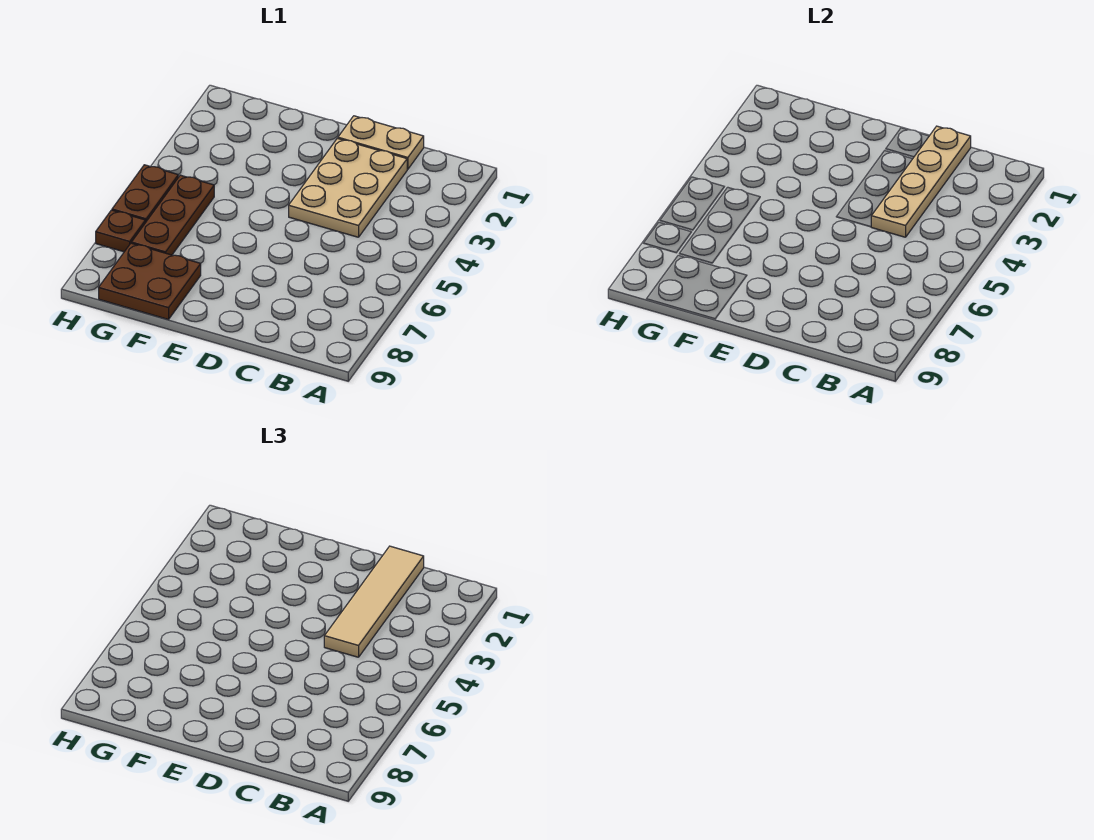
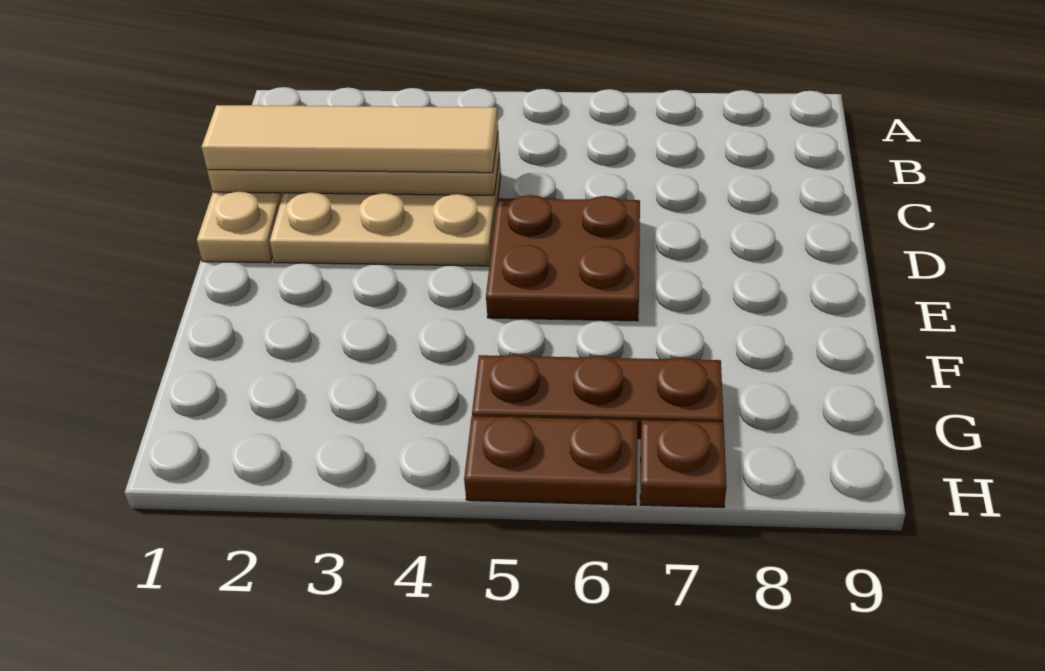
brown 2x2 plate [99,243,201,319] -> brown 2x2 plate moved to [486,195,640,321]

